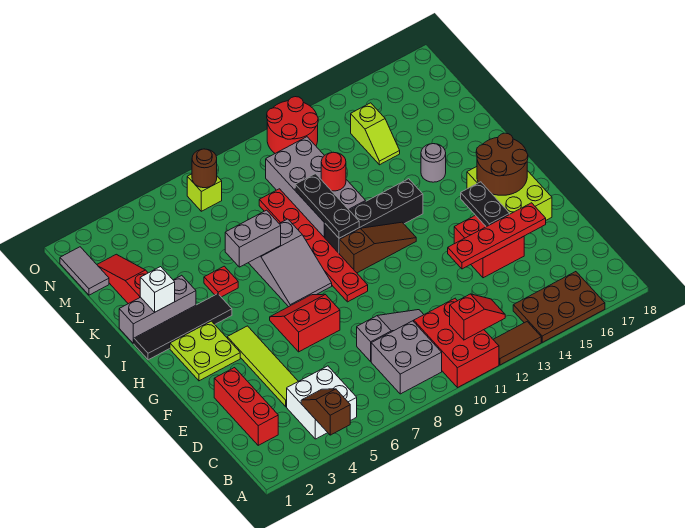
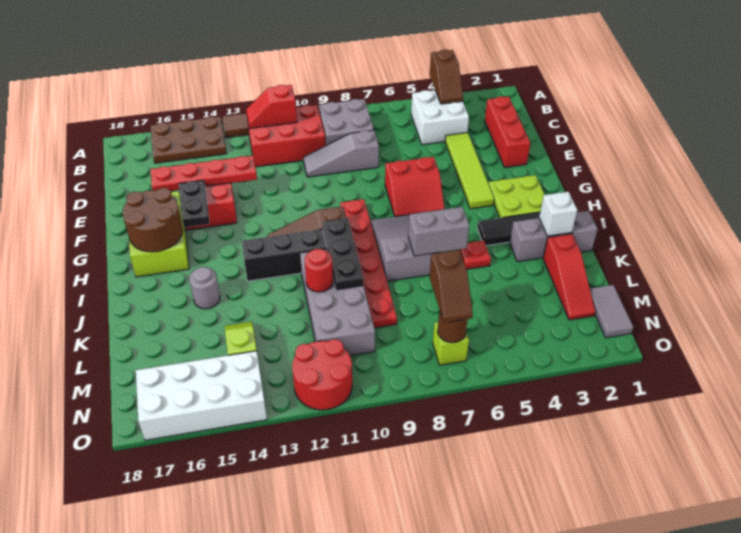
red 2x3 brick [414,299,499,388] -> red 2x3 brick turned to [247,105,326,167]
none -> brown 1x2 slope [429,250,473,323]
none -> white 2x4 brick [136,351,267,440]

